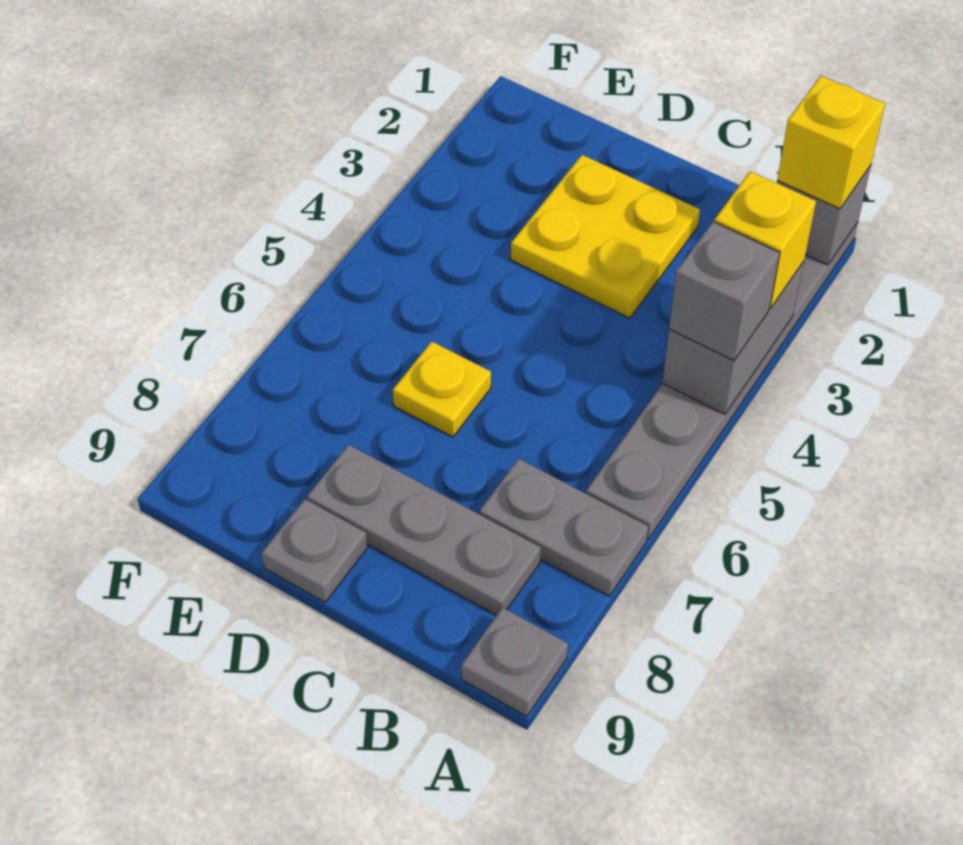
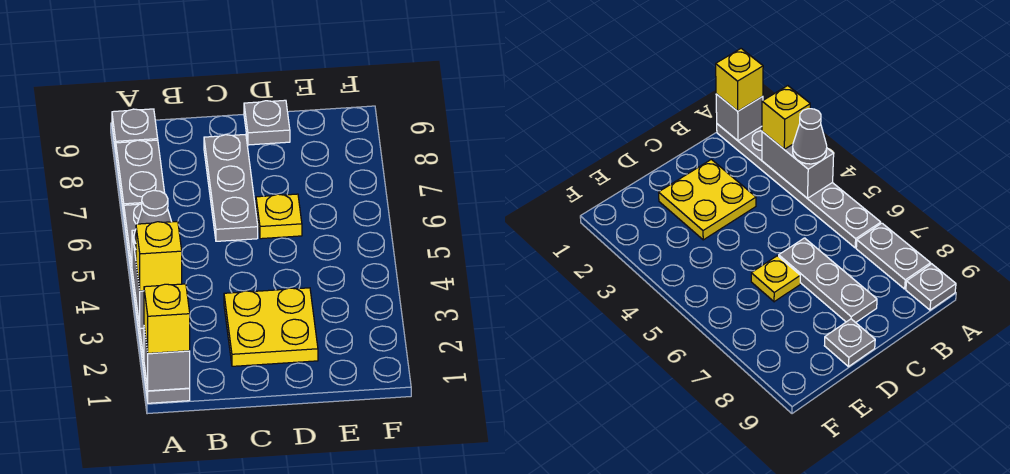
grey 1x1 brick [669,222,780,360] -> grey 1x1 cone [134,190,171,249]
grey 1x2 plate [479,459,648,596] -> grey 1x2 plate turned to [116,140,165,214]
grey 1x3 plate [307,445,541,615] -> grey 1x3 plate turned to [204,134,258,241]

